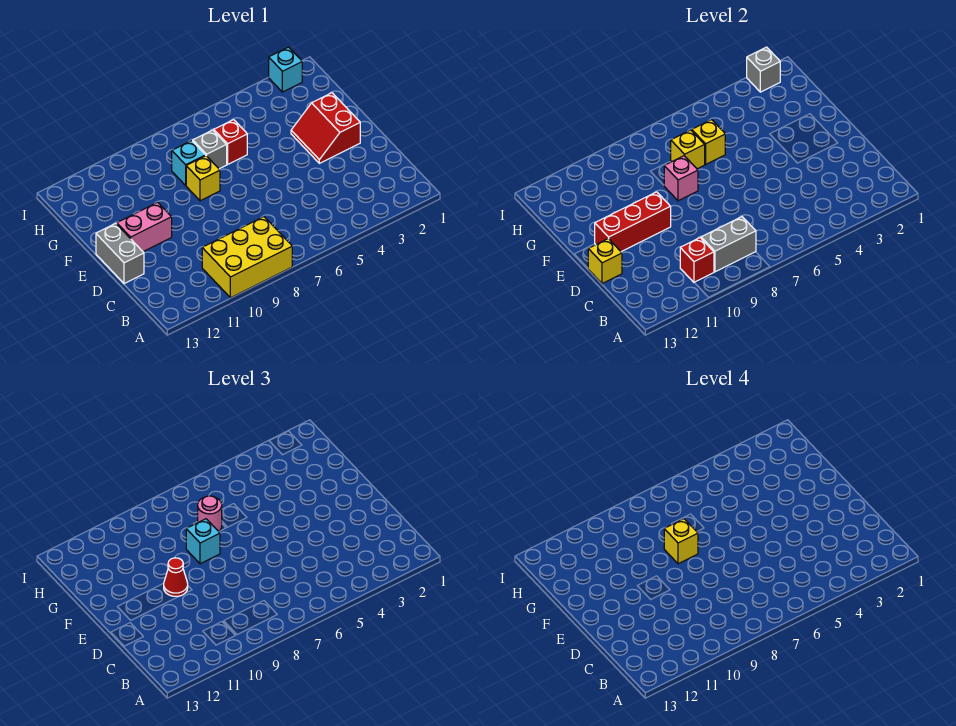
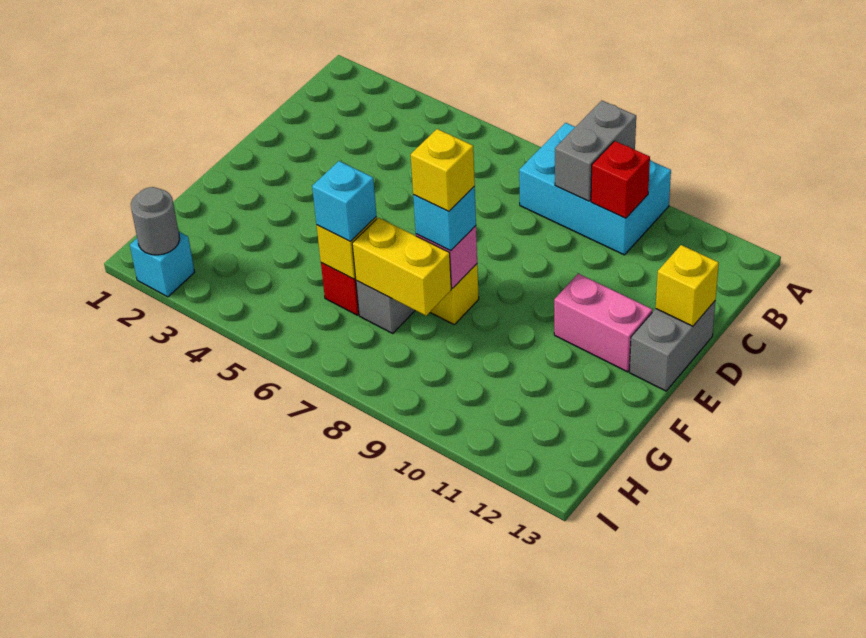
yellow 2x3 brick [202,217,292,298] -> cyan 2x3 brick [519,123,671,255]
grey 1x2 brick [701,217,756,272] -> grey 1x2 brick turned to [555,101,636,201]
red 2x2 slope [291,93,360,163] -> none
red 1x3 brick [595,192,671,252] -> none
red 1x1 cone [164,558,188,597] -> none
yellow 1x1 brick [671,130,705,169] -> yellow 1x2 brick [352,218,451,316]
pink 1x1 round brick [198,496,222,531] -> none
cyan 1x1 brick [172,141,206,185] -> cyan 1x1 brick moved to [312,161,377,242]
grey 1x1 brick [747,47,780,92] -> grey 1x1 round brick [131,187,180,255]

